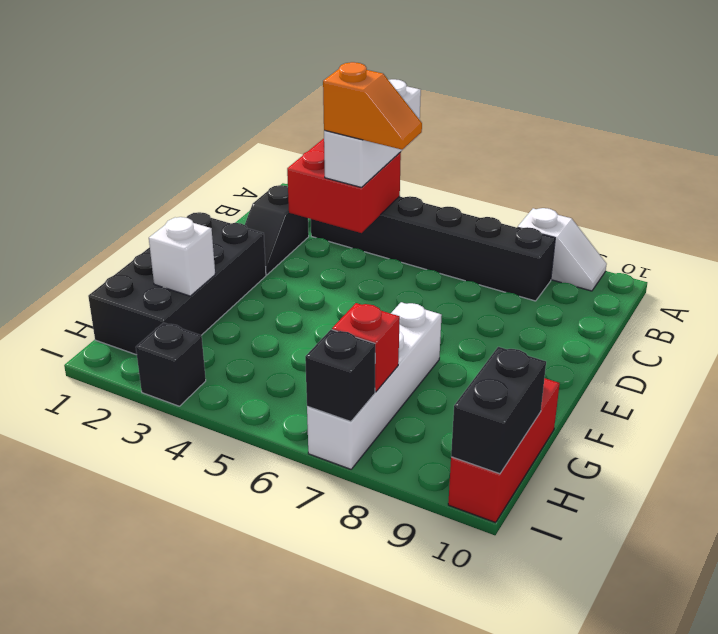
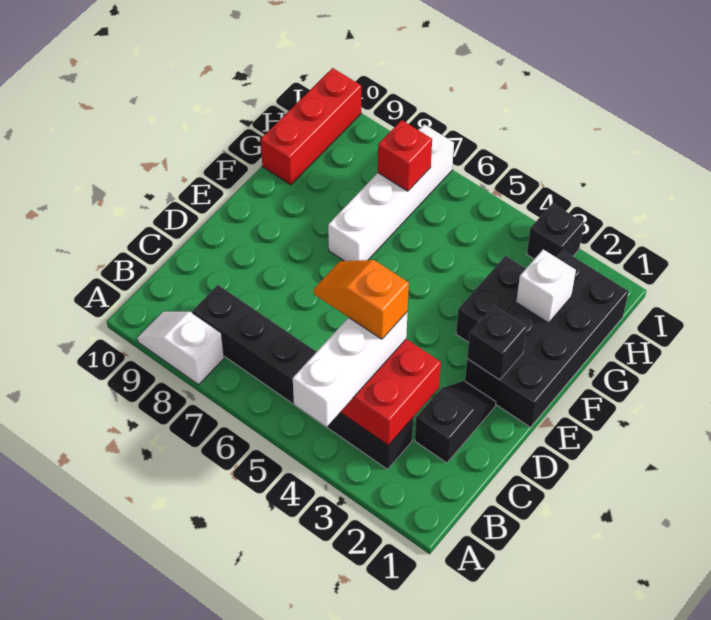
black 1x2 brick [451,347,546,474] -> black 1x2 brick moved to [456,256,526,342]
black 1x1 brick [305,330,375,422] -> black 1x1 brick moved to [467,305,527,380]

